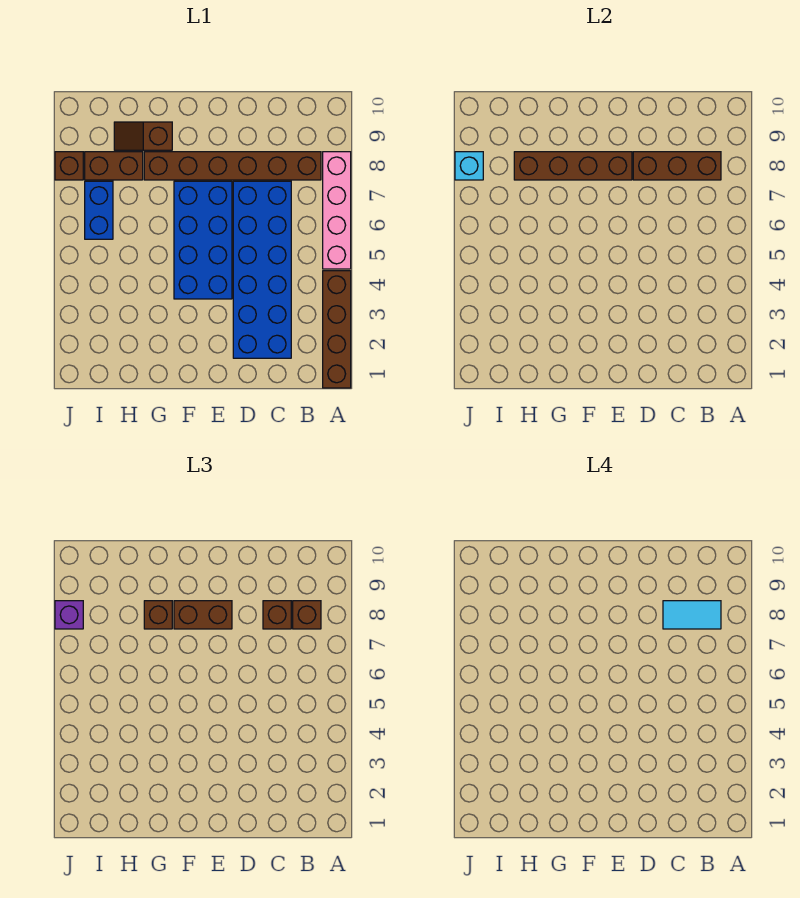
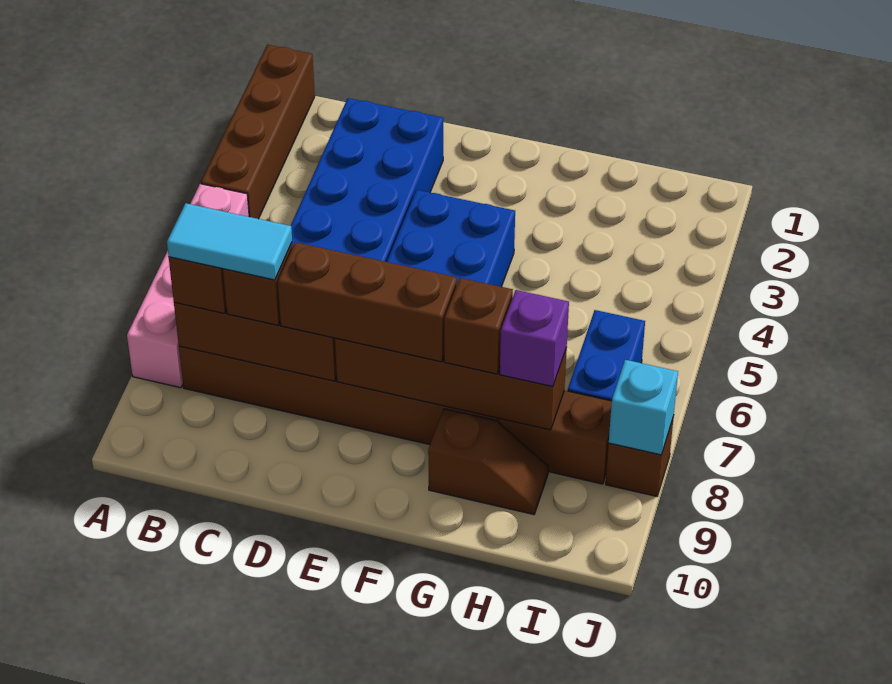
brown 1x2 brick [174,601,232,629] -> brown 1x3 brick [278,242,457,362]
purple 1x1 brick [55,601,83,629] -> purple 1x1 brick moved to [500,290,569,387]

